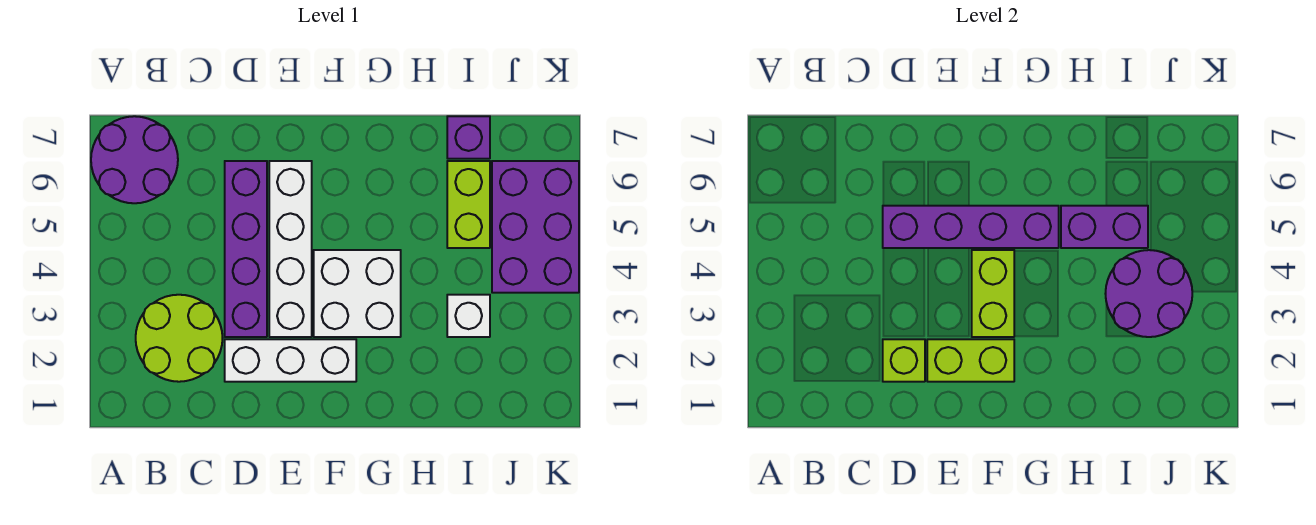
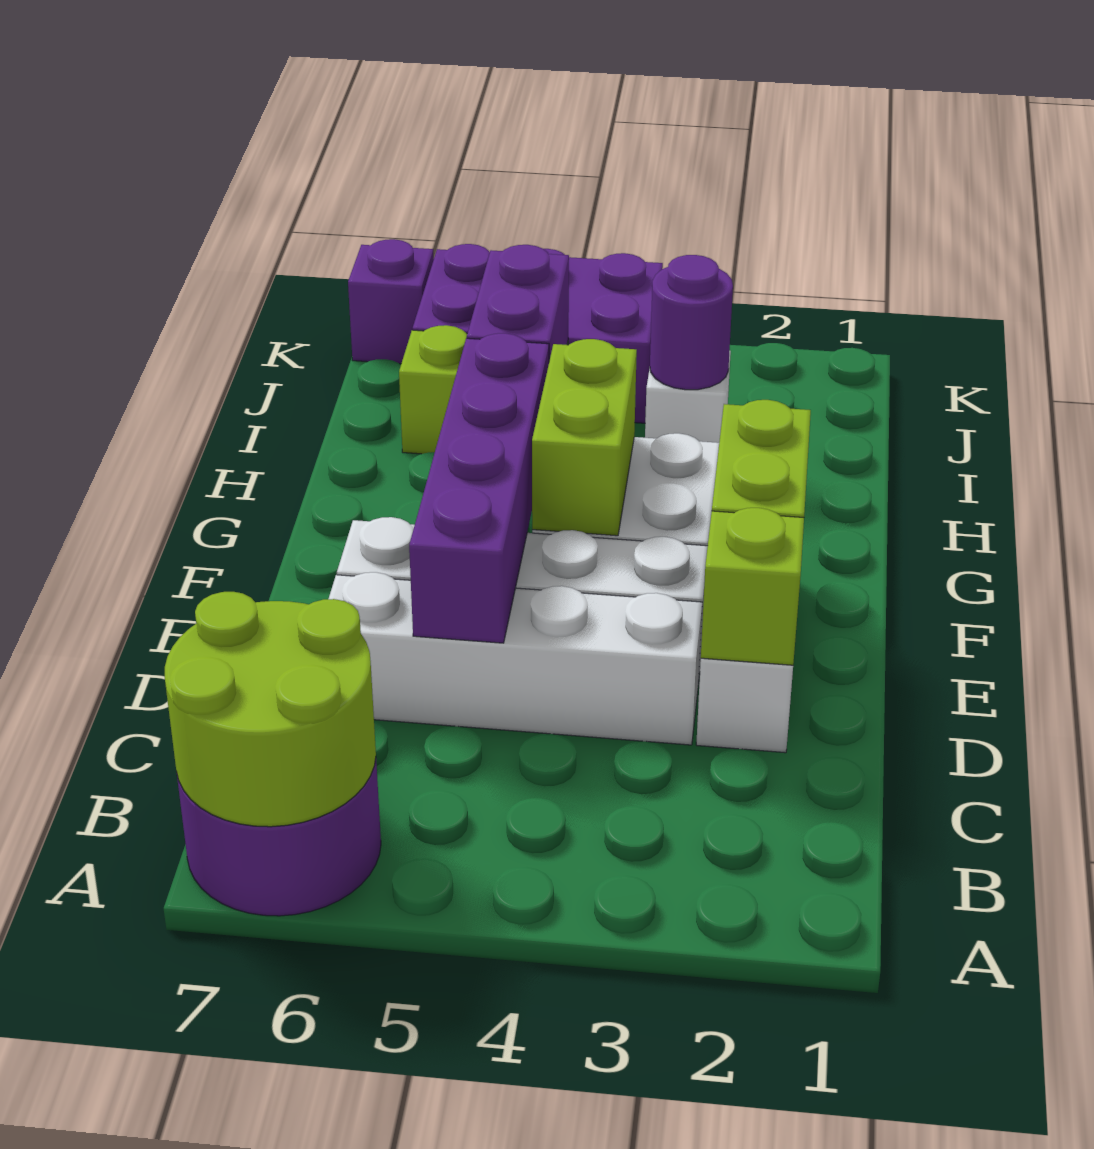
lime 2x2 round brick [136,295,222,382] -> lime 2x2 round brick moved to [165,592,376,827]
purple 1x4 brick [225,161,267,337] -> white 1x4 brick [329,572,702,745]
lime 1x2 brick [972,250,1014,337] -> lime 1x2 brick turned to [532,339,637,536]
purple 2x2 round brick [1105,250,1192,337] -> purple 1x1 round brick [650,255,733,390]
purple 1x1 brick [447,116,490,159] -> purple 1x1 brick moved to [348,239,434,364]

